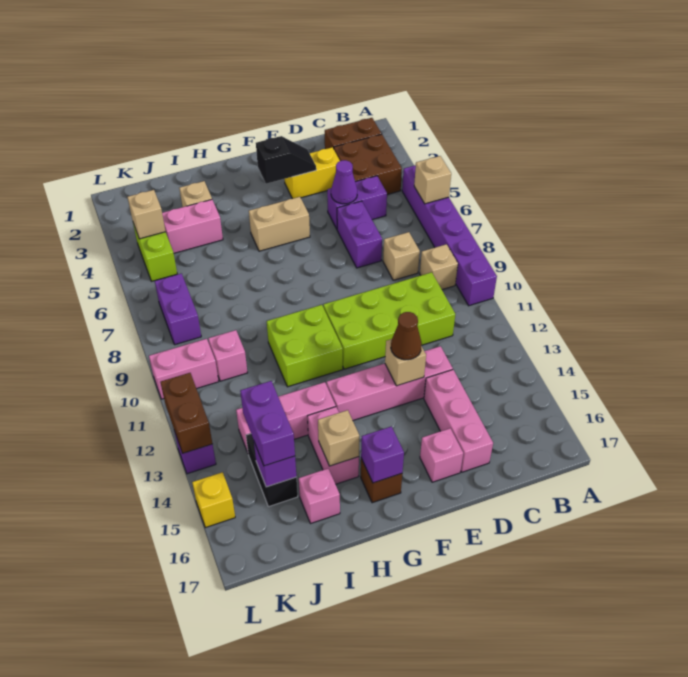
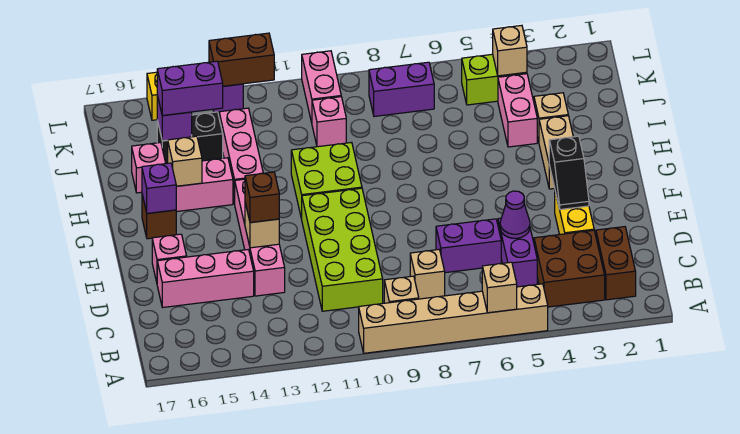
purple 1x6 brick [402,165,497,306] -> tan 1x6 brick [359,284,548,353]
brown 1x1 cone [391,312,422,360] -> brown 1x1 brick [245,172,279,223]
tan 1x2 brick [249,197,310,251] -> tan 1x2 brick moved to [539,116,573,189]

